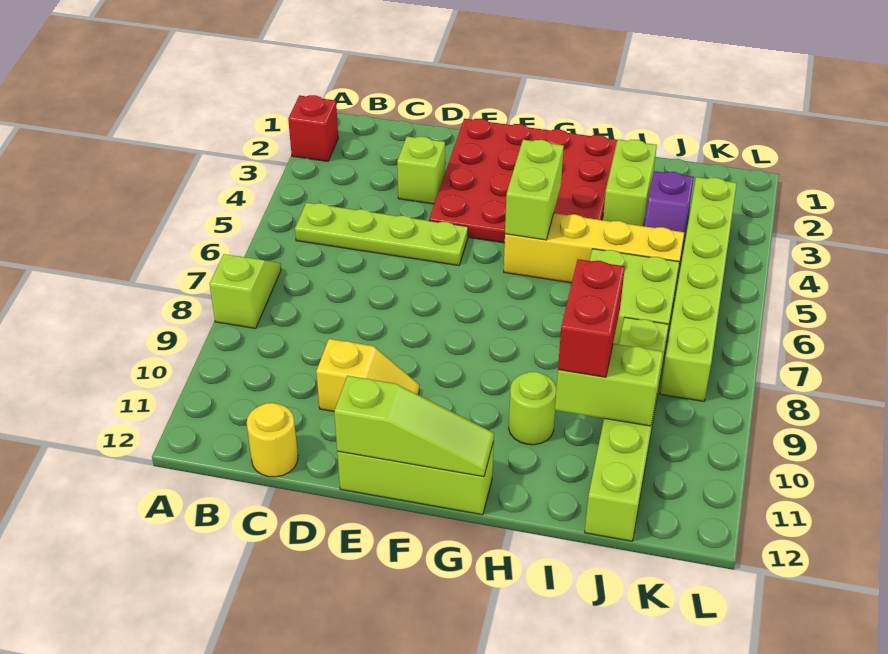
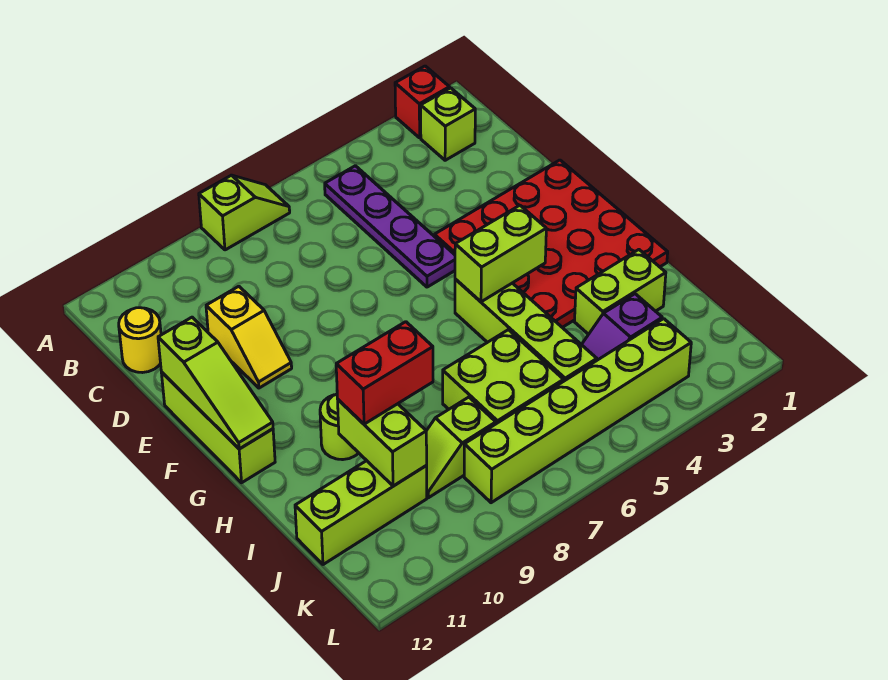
lime 1x4 plate [295,203,468,266] -> purple 1x4 plate [325,166,455,287]
lime 1x1 brick [397,136,445,204] -> lime 1x1 brick moved to [421,88,475,160]
yellow 1x4 brick [504,213,684,290] -> lime 1x4 brick [455,279,597,381]

